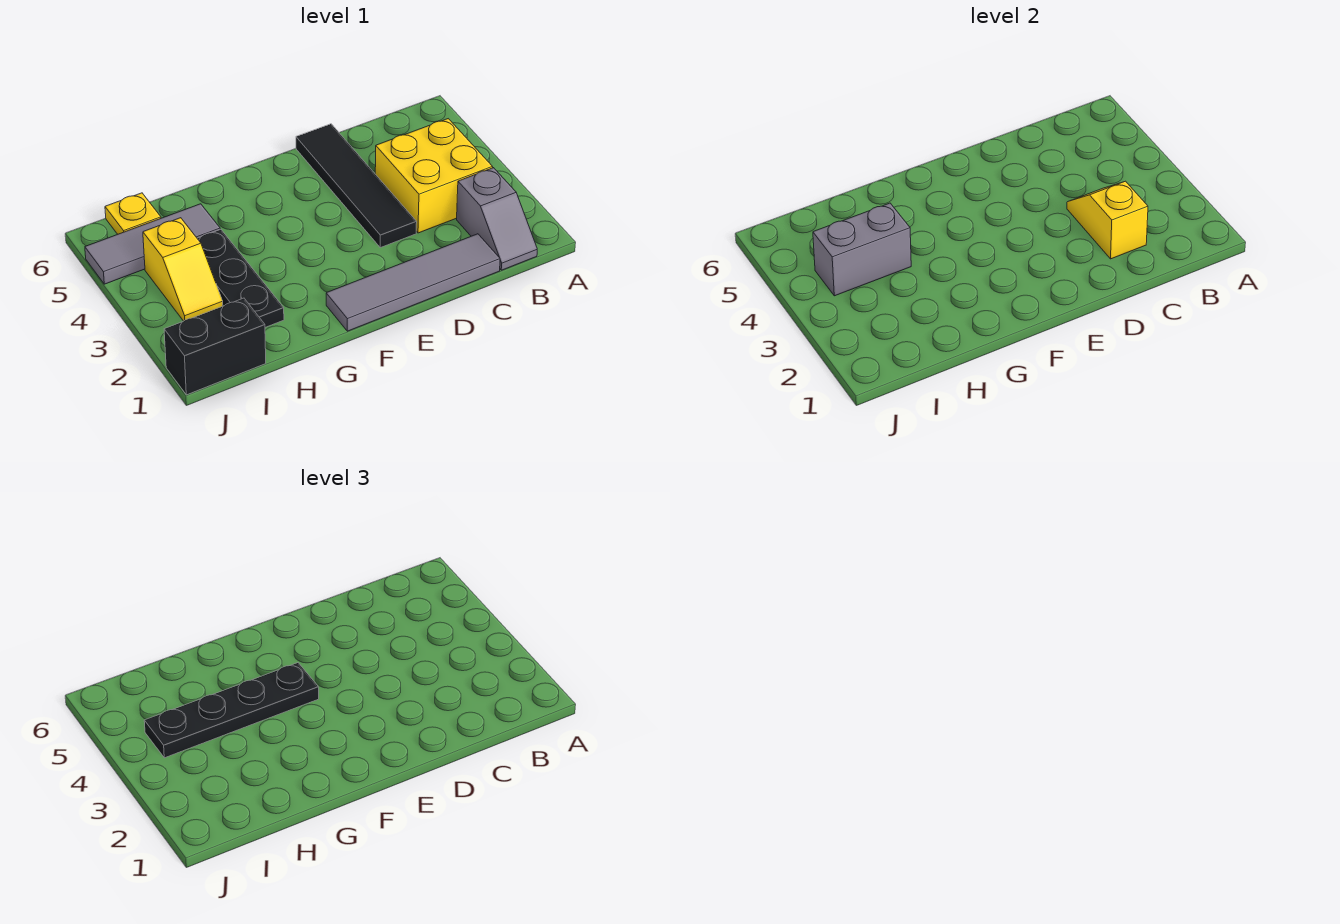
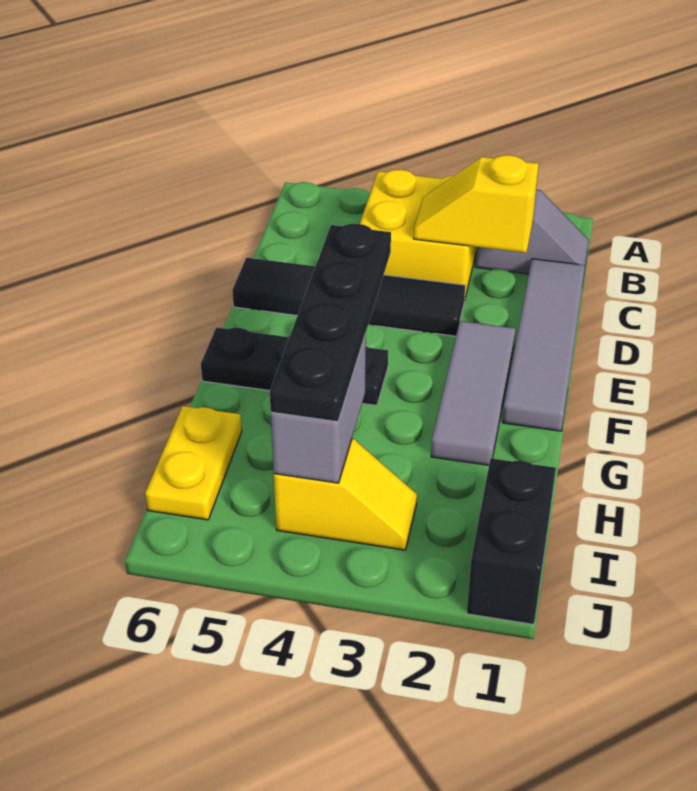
black 1x3 plate [197,229,284,327] -> black 1x3 plate moved to [201,327,388,406]
grey 1x3 tile [85,204,220,284] -> grey 1x3 tile moved to [431,321,516,465]
yellow 1x1 plate [105,193,161,234] -> yellow 1x2 plate [145,406,242,520]

